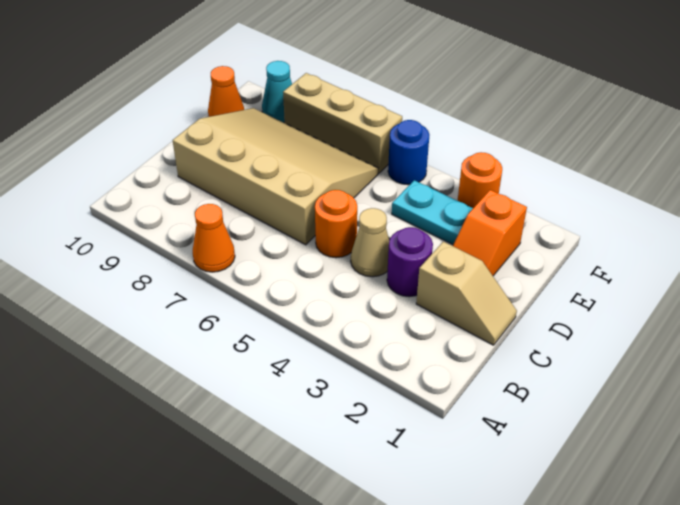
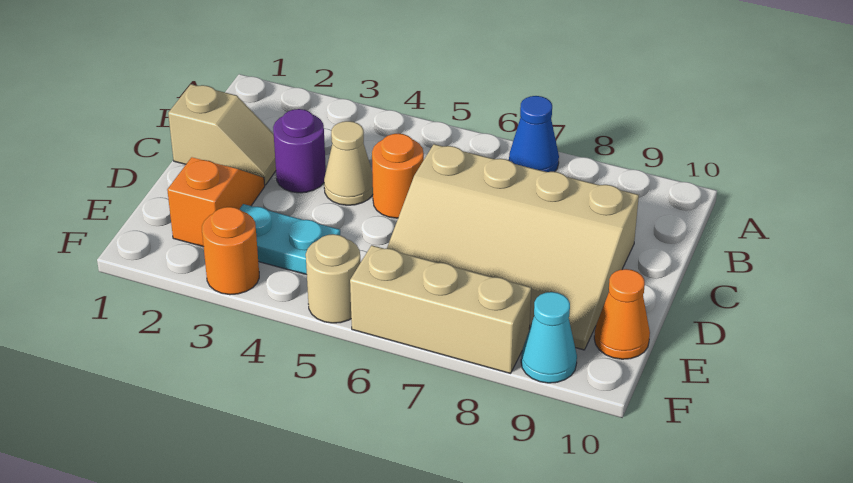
orange 1x1 cone [193,204,235,272] -> blue 1x1 cone [509,96,559,172]
tan 1x2 slope [416,242,517,345] -> tan 1x2 slope turned to [168,84,276,185]
blue 1x1 round brick [388,120,429,185] -> tan 1x1 round brick [306,234,361,323]

